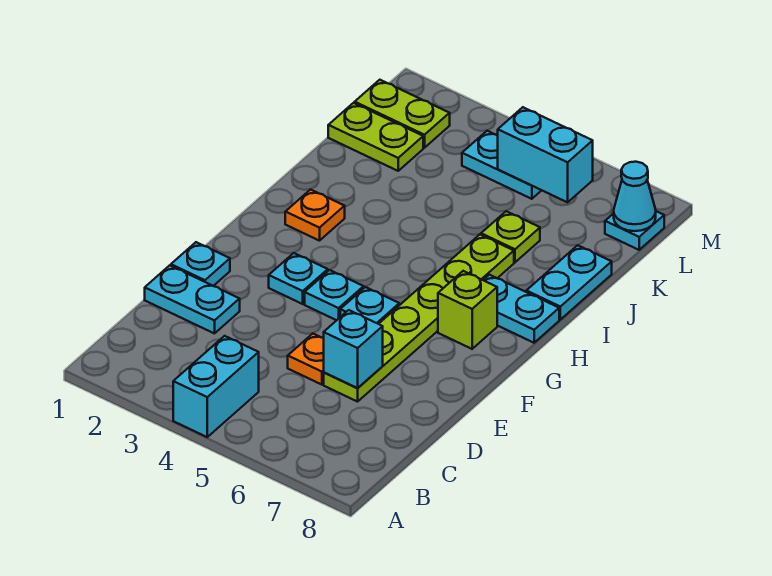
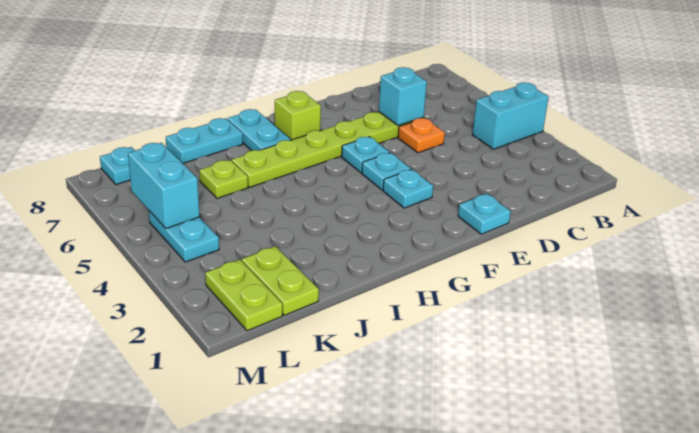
cyan 1x2 plate [145,265,240,334] -> none
orange 1x1 plate [285,189,345,241] -> none
cyan 1x1 cone [614,162,656,231] -> none

